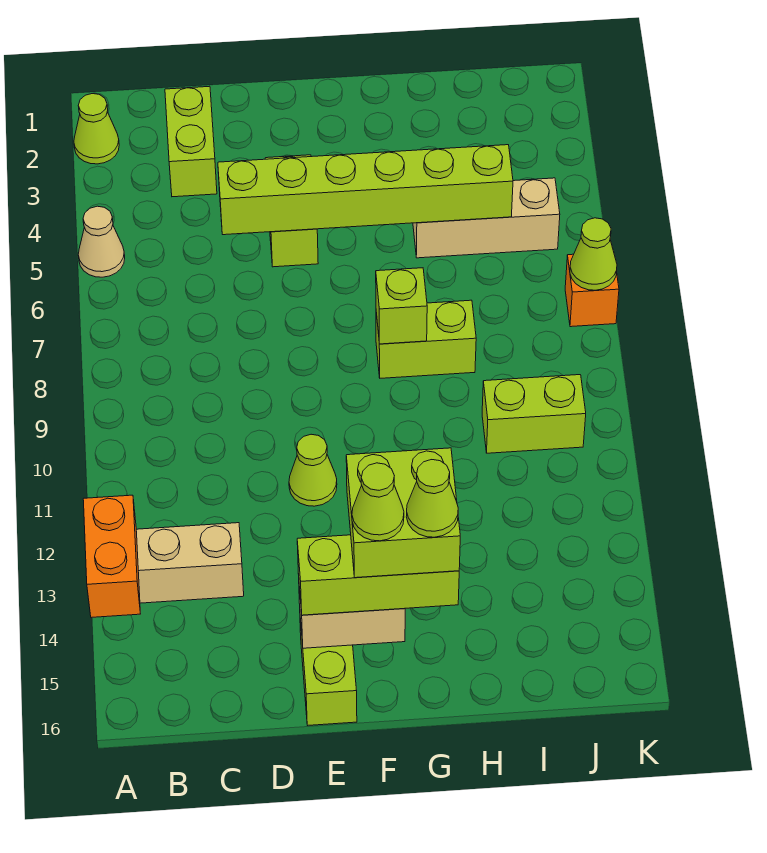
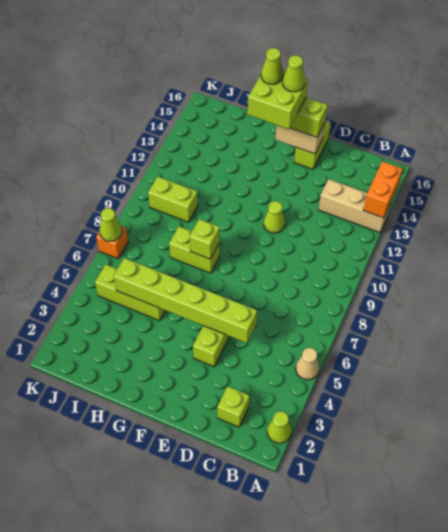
lime 1x2 brick [165,86,217,197] -> lime 1x1 brick [217,386,249,427]
tan 1x3 brick [413,178,560,258] -> lime 1x3 brick [95,264,165,321]

